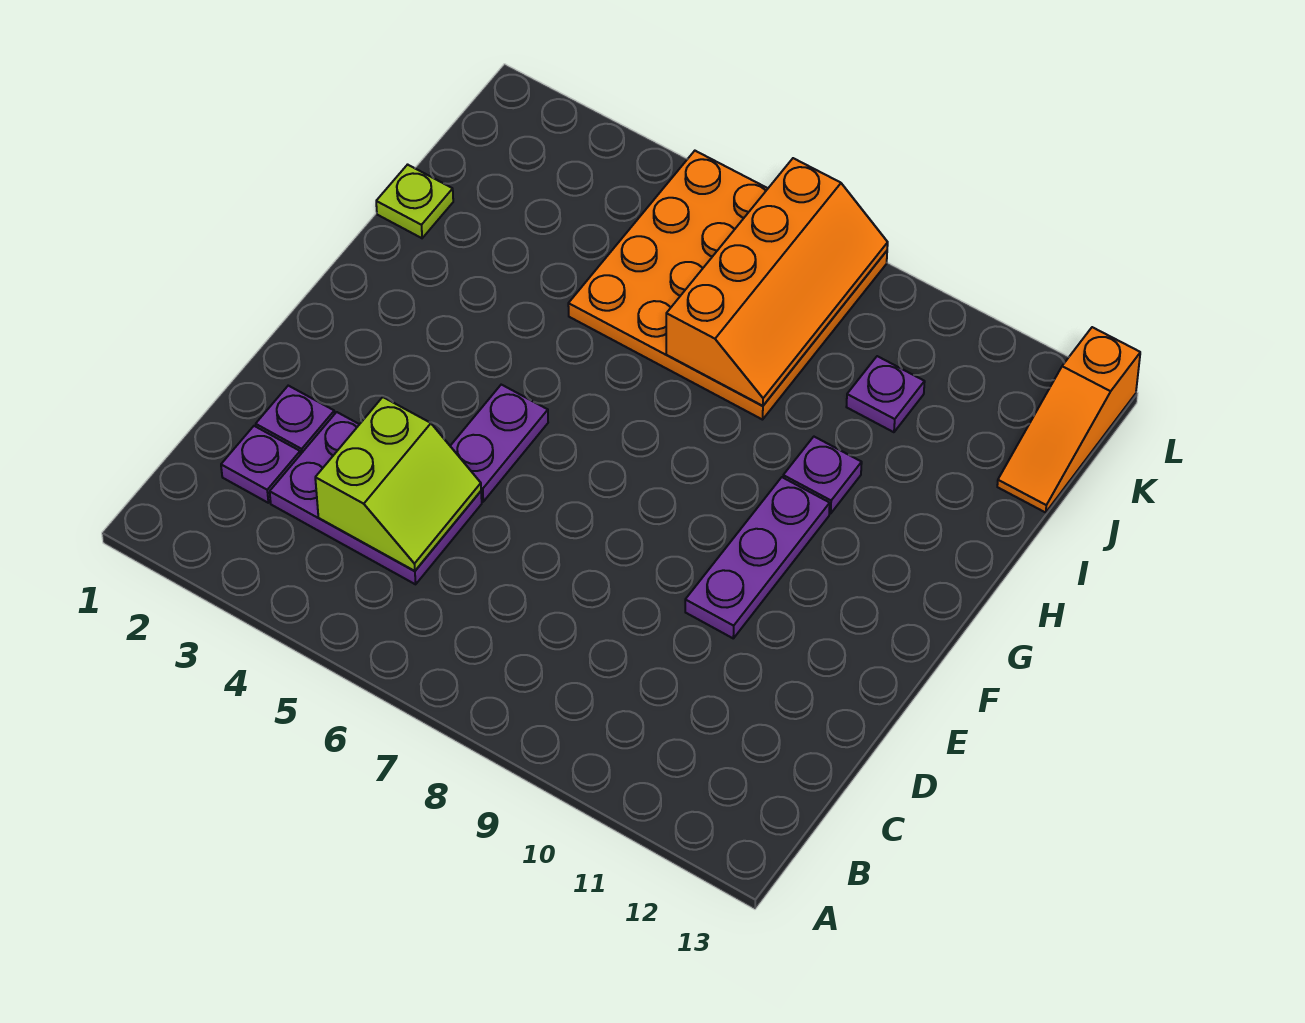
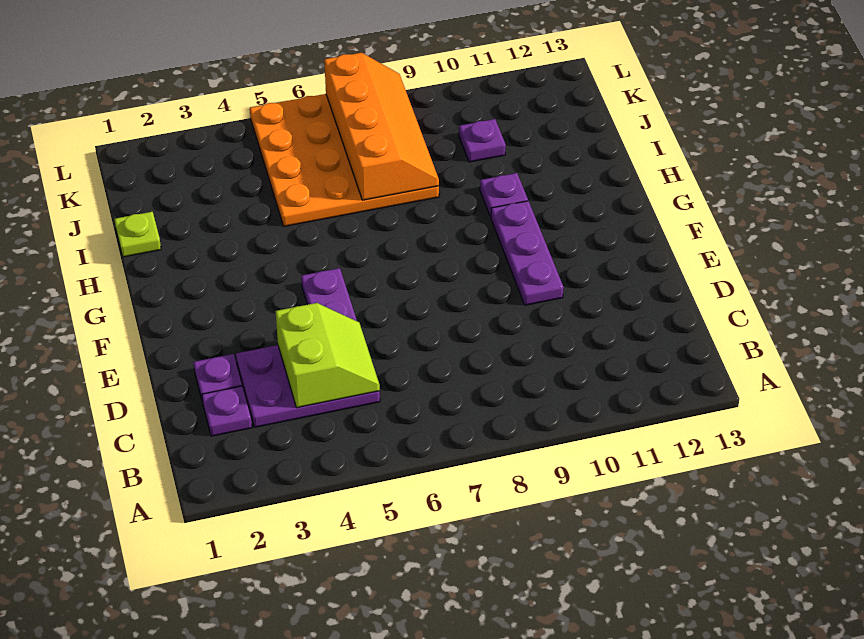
orange 1x3 slope [997,327,1140,512] -> none

